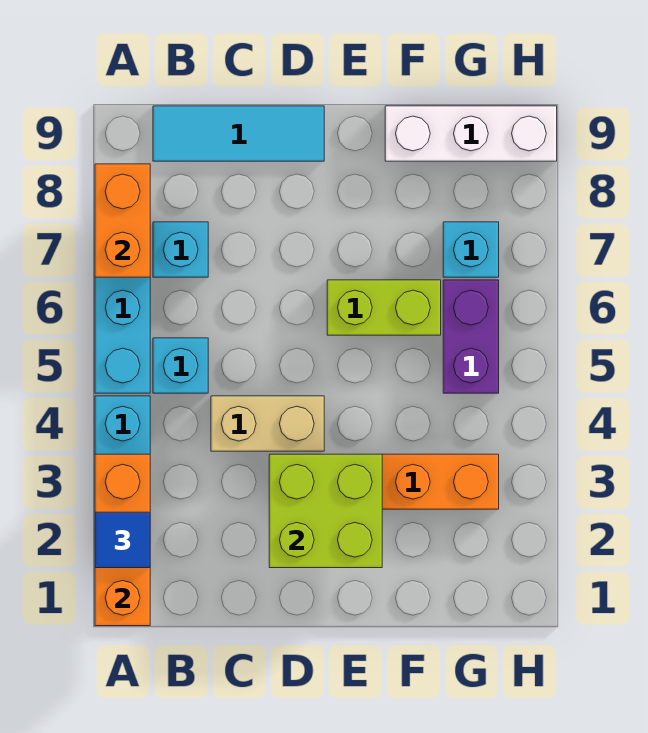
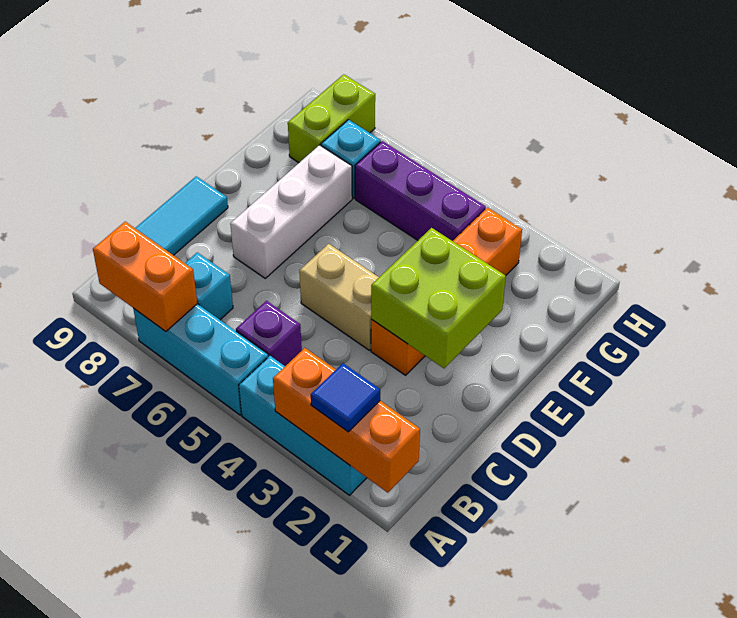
cyan 1x1 brick [153,338,208,393] -> purple 1x1 brick [236,301,302,366]
tan 1x2 brick [211,396,324,451] -> tan 1x2 brick turned to [299,244,379,350]
lime 1x2 brick [327,280,441,335] -> lime 1x2 brick moved to [288,74,375,163]
white 1x3 brick [385,106,557,161] -> white 1x3 brick moved to [230,145,352,278]
purple 1x2 brick [443,280,499,393] -> purple 1x3 brick [355,141,486,241]

